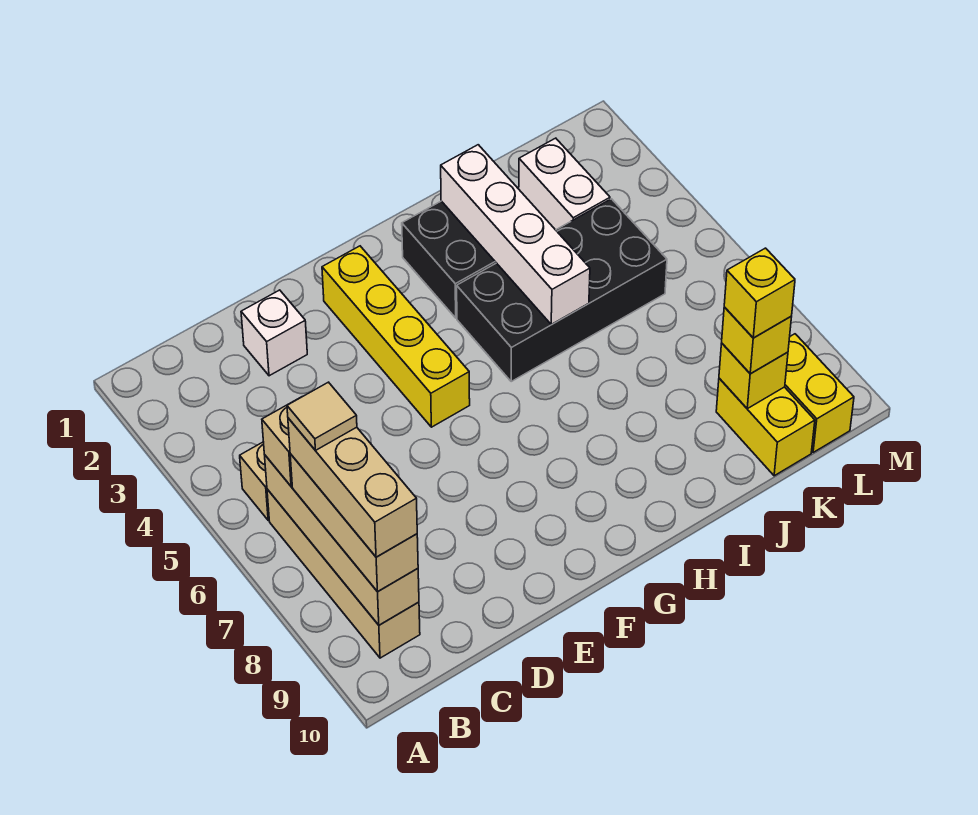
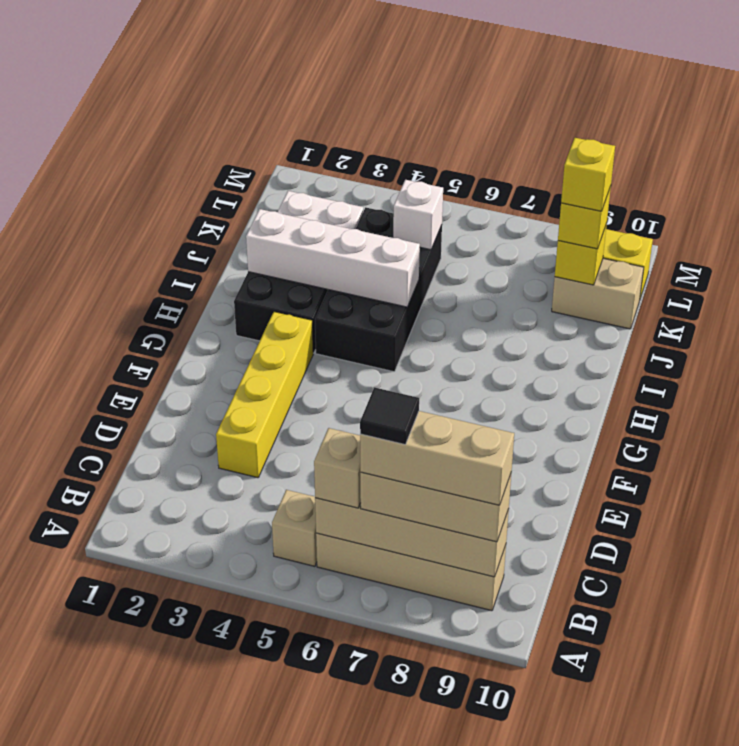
tan 1x1 tile [287,382,357,450] -> black 1x1 tile [360,387,419,444]
white 1x1 brick [241,290,307,376] -> white 1x1 brick moved to [393,180,443,250]
yellow 1x4 brick [322,246,470,427] -> yellow 1x4 brick turned to [216,312,313,478]
yellow 1x2 brick [716,378,815,476] -> tan 1x2 brick [552,258,644,329]

